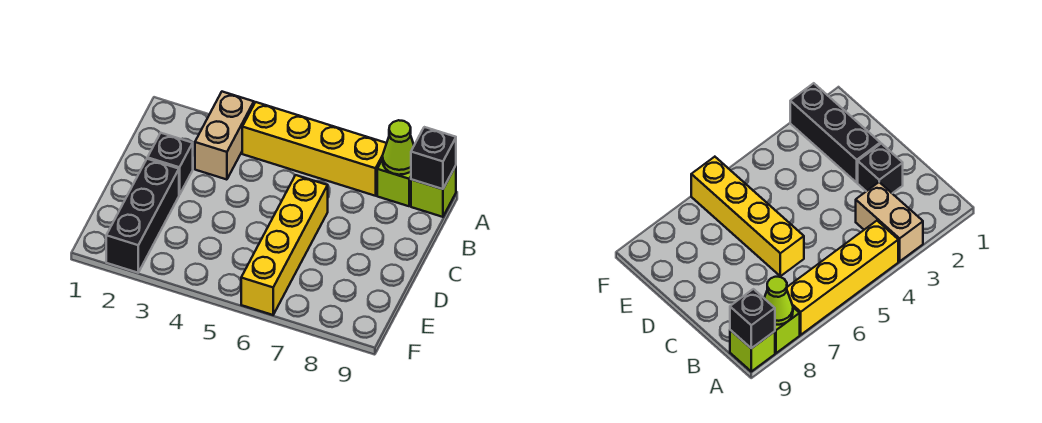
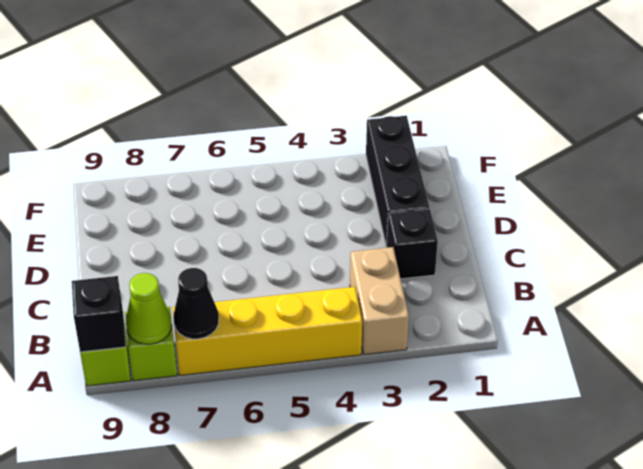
none -> black 1x1 cone [173,268,219,339]
yellow 1x4 brick [241,175,328,315] -> none

